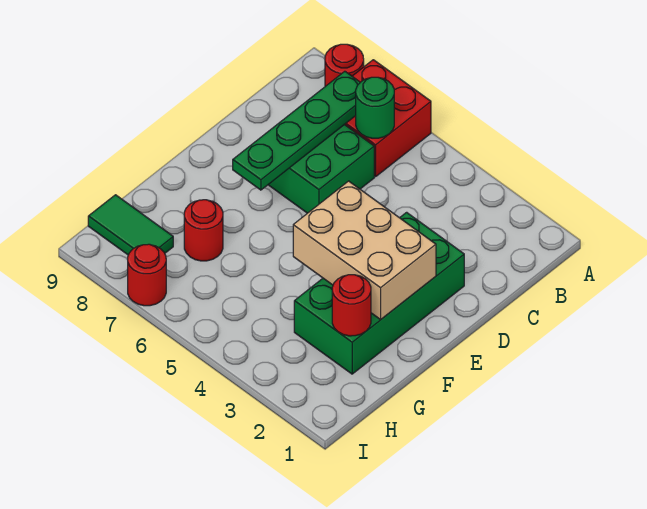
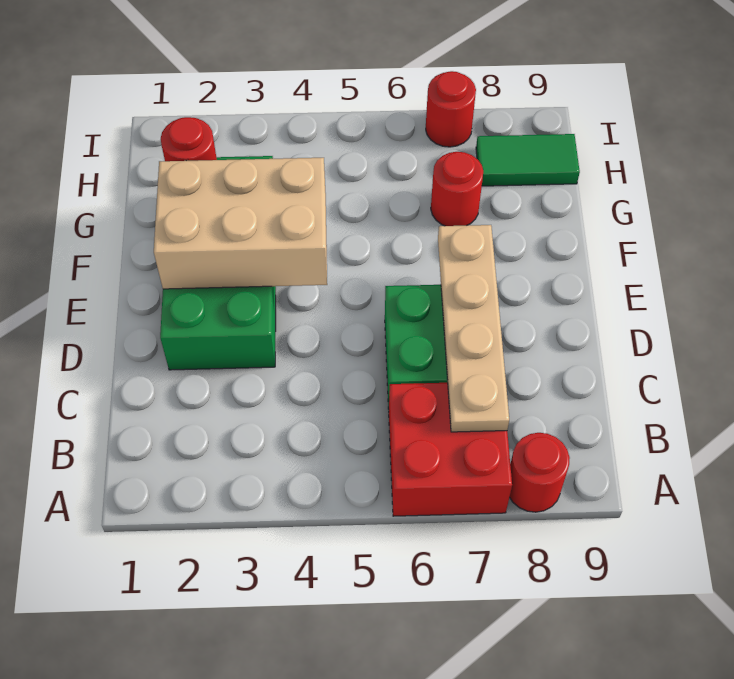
green 1x1 round brick [356,77,394,138] -> none
green 1x4 plate [233,71,360,190] -> tan 1x4 plate [438,225,509,432]

